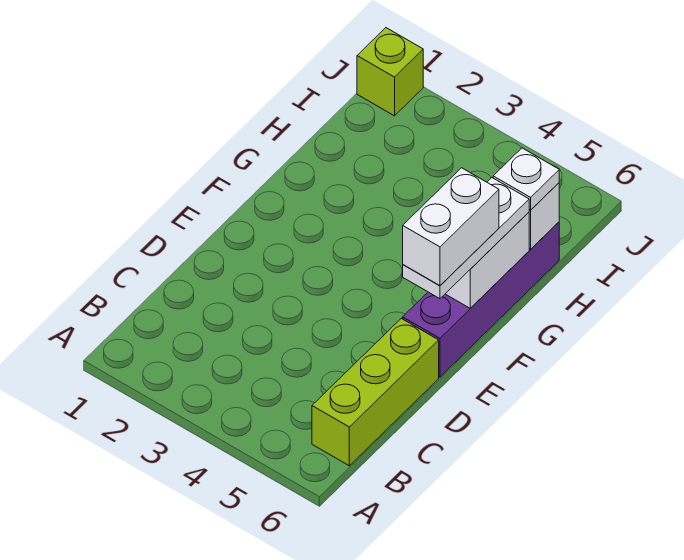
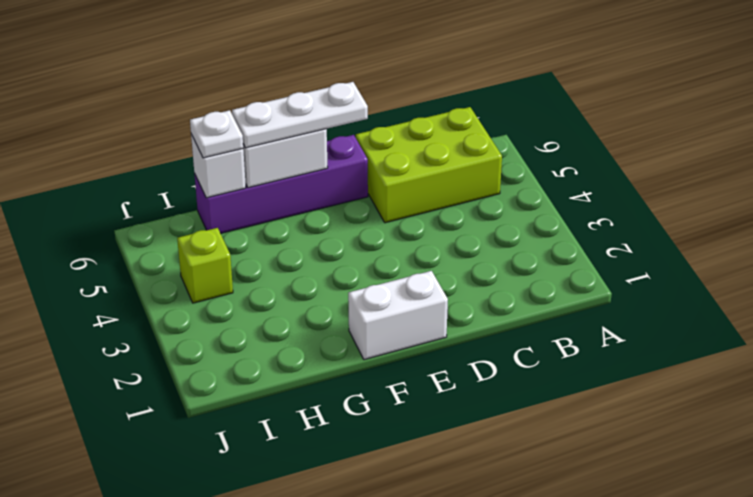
lime 1x3 brick [312,318,439,466] -> lime 2x3 brick [356,107,502,223]
white 1x2 brick [403,168,499,286] -> white 1x2 brick moved to [348,271,448,360]
lime 1x1 brick [357,28,423,116] -> lime 1x1 brick moved to [177,228,233,303]

